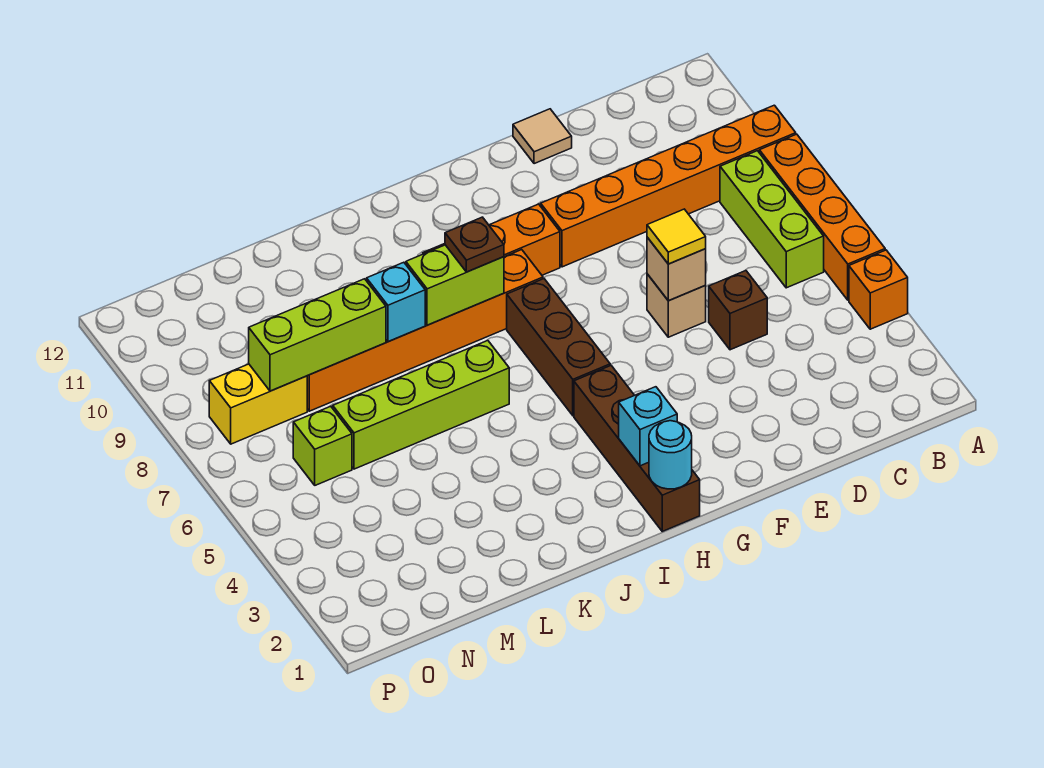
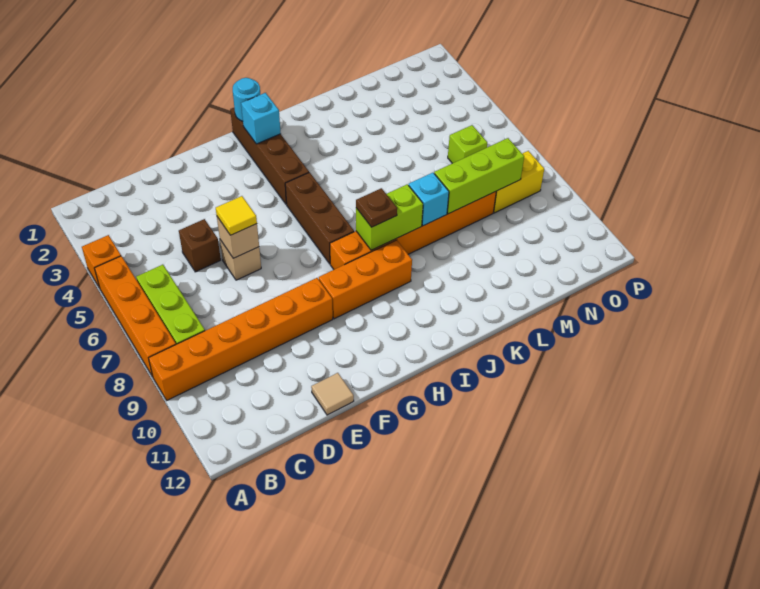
lime 1x4 brick [333,341,509,469] -> none

